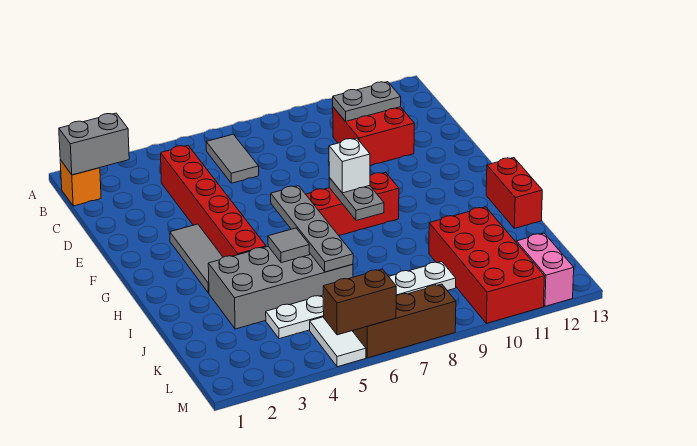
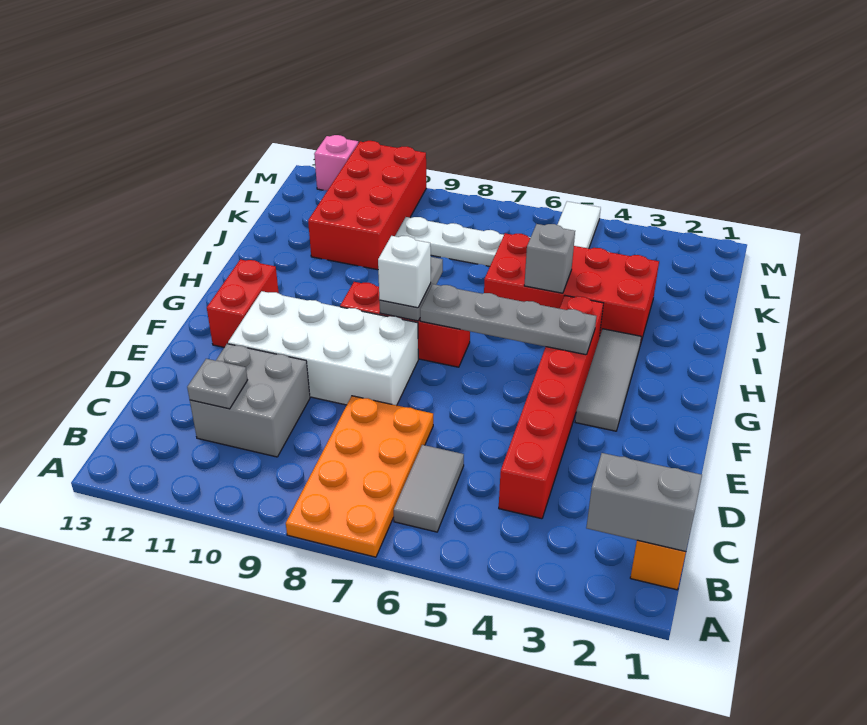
none -> orange 2x4 plate [286,396,433,557]
red 2x2 brick [333,107,414,166] -> grey 2x2 brick [190,344,310,457]
grey 1x2 plate [333,82,401,121] -> grey 1x1 plate [187,359,247,409]
none -> white 2x4 brick [228,291,418,405]
grey 1x4 plate [271,186,353,272] -> grey 1x4 plate turned to [420,284,596,355]
red 1x2 brick [486,158,542,228] -> red 1x2 brick moved to [207,259,279,347]
grey 2x4 brick [208,246,353,329] -> red 2x4 brick [484,233,659,345]
grey 1x1 tile [268,228,310,263] -> grey 1x1 brick [524,224,575,293]
pink 1x2 brick [517,233,574,306] -> pink 1x1 brick [314,135,358,190]
brown 1x2 brick [323,269,396,335] -> none
brown 1x3 brick [354,284,456,358] -> none

